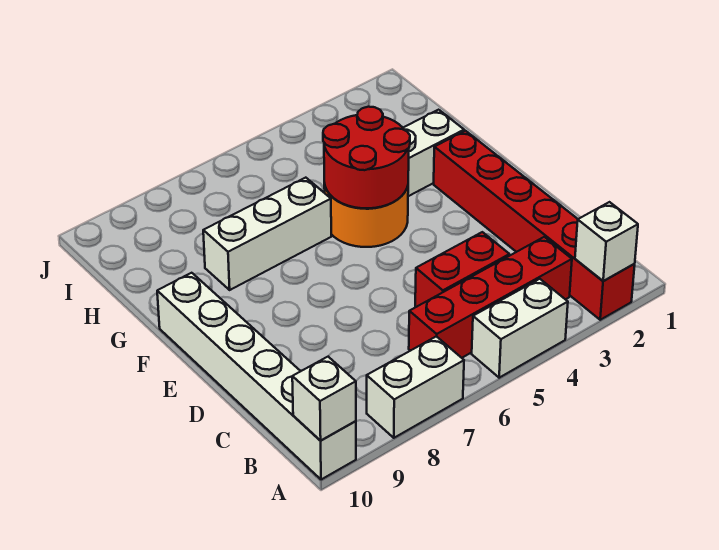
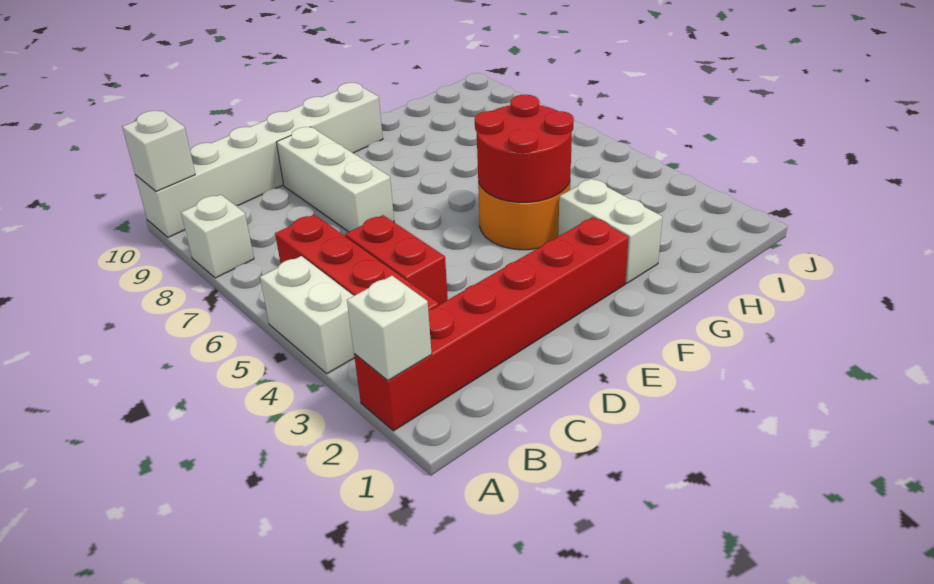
white 1x2 brick [367,336,464,438] -> white 1x1 brick [181,195,254,278]
white 1x3 brick [203,178,331,290] -> white 1x3 brick moved to [276,127,394,232]

